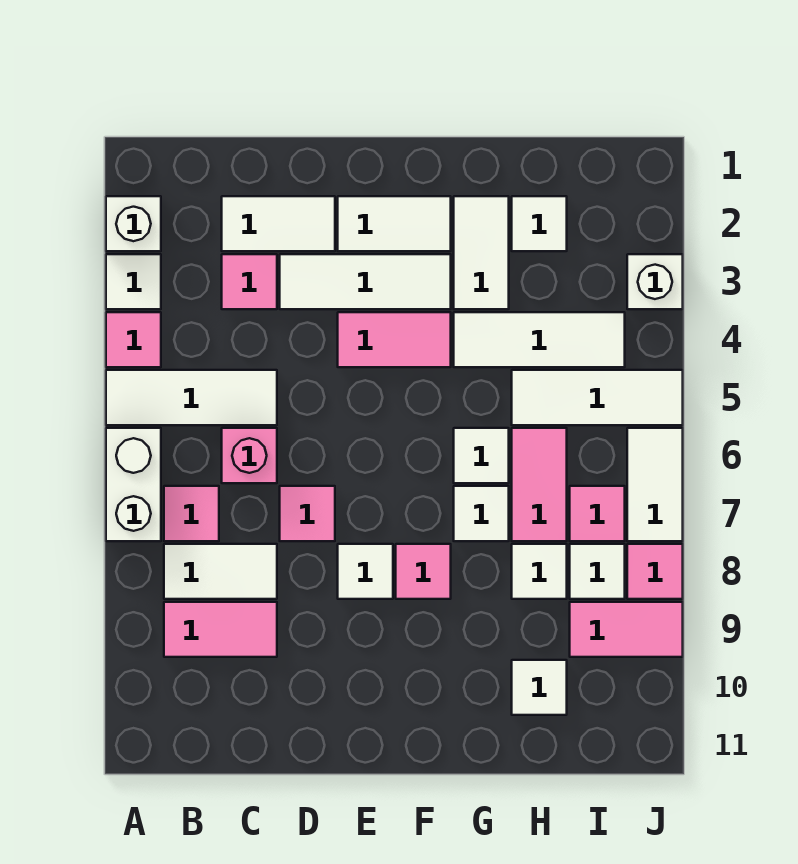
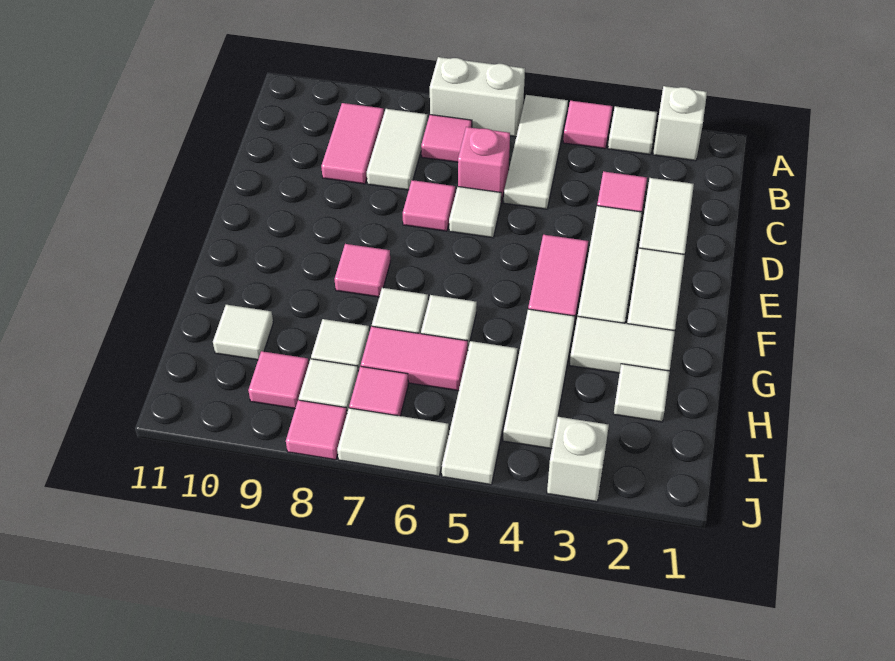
white 1x1 tile [338,544,393,599] -> white 1x1 tile moved to [449,187,501,238]
pink 1x2 tile [570,602,683,657] -> pink 1x1 tile [248,351,309,408]

